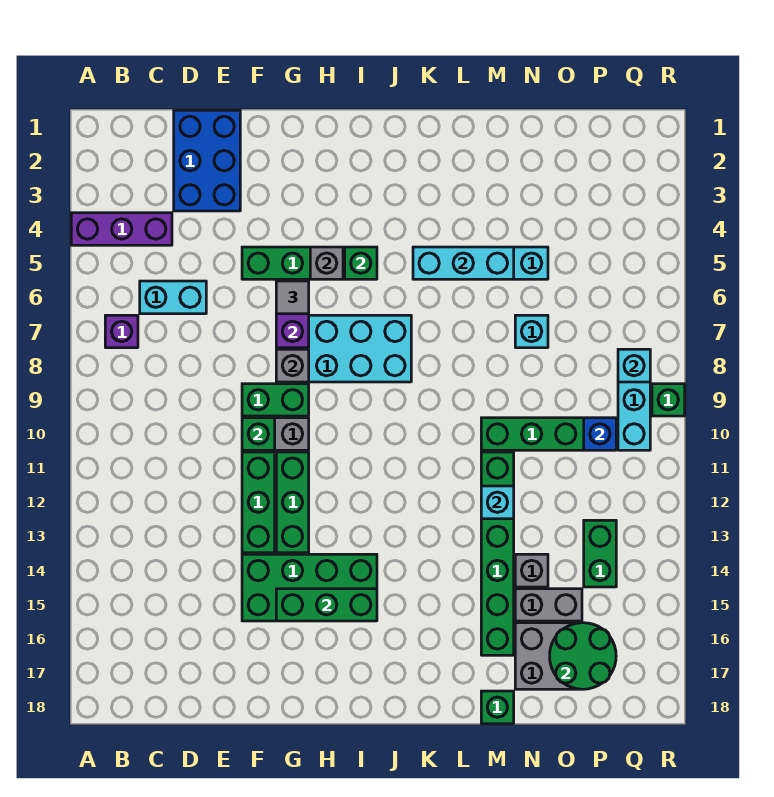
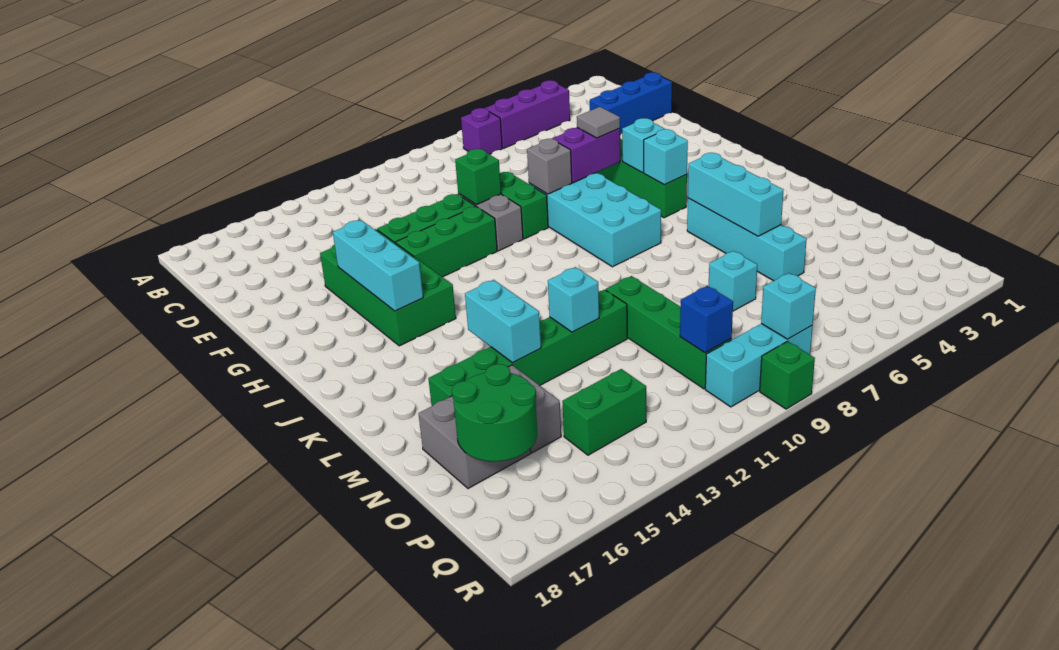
purple 1x3 brick [71,213,172,245] -> purple 1x3 brick turned to [485,80,570,148]
cyan 1x2 brick [140,281,206,314] -> cyan 1x2 brick moved to [465,280,541,363]
blue 2x3 brick [174,110,240,211] -> blue 1x3 brick [590,72,672,135]
green 1x3 brick [276,589,377,621] -> cyan 1x3 brick [333,220,423,311]
grey 1x1 brick [310,247,343,279] -> cyan 1x1 brick [622,118,664,173]
green 1x1 brick [345,247,377,279] -> cyan 1x1 brick [644,129,688,185]
green 1x1 brick [481,691,514,724] -> none
grey 1x1 brick [515,554,548,587] -> none

